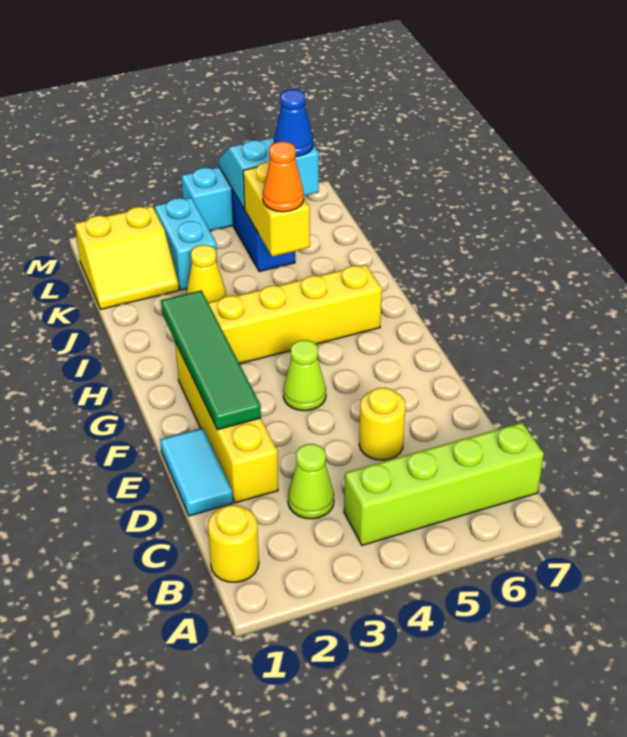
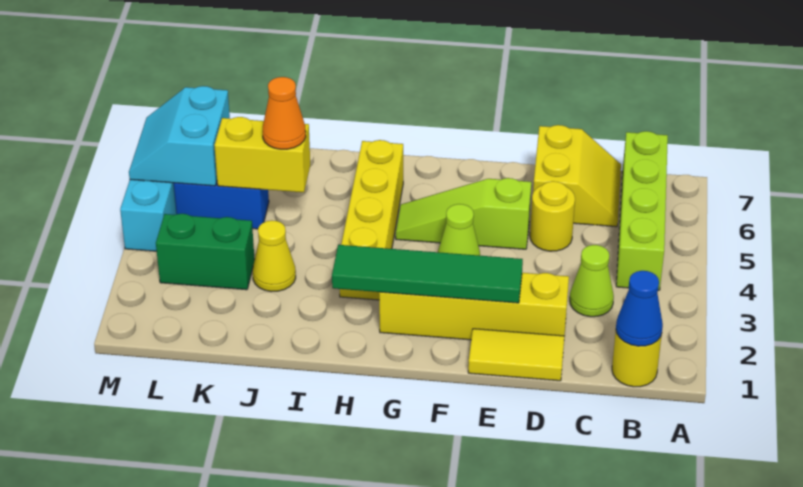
cyan 1x2 tile [160,428,233,516] -> yellow 1x2 tile [468,329,564,381]
none -> lime 1x3 slope [396,178,531,249]
yellow 2x2 slope [75,206,179,309] -> yellow 2x2 slope moved to [533,125,621,227]
cyan 1x2 brick [155,198,217,290] -> green 1x2 brick [156,214,255,290]
blue 1x1 cone [274,89,313,156] -> blue 1x1 cone moved to [616,271,663,346]

